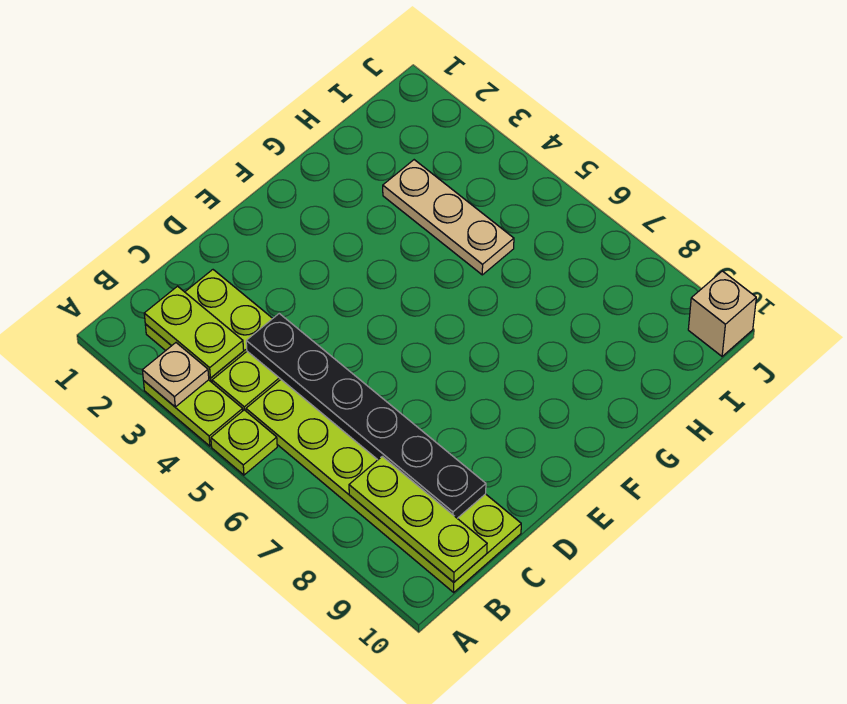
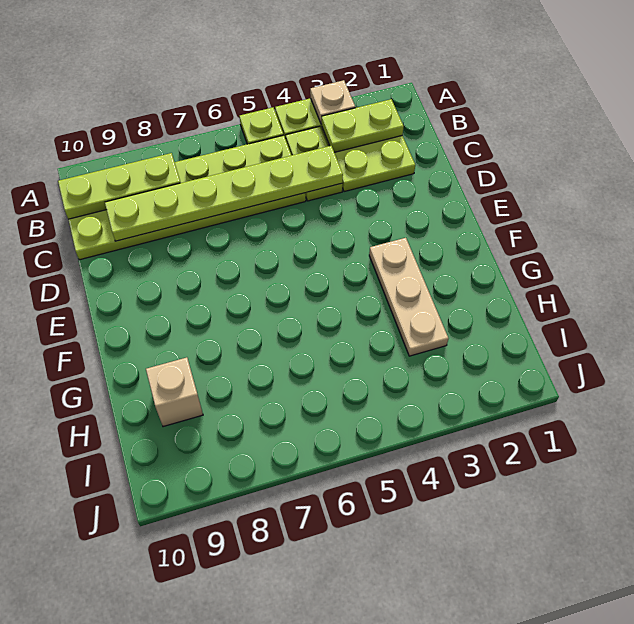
black 1x6 plate [246,314,486,518] -> lime 1x6 plate [105,146,343,241]
tan 1x3 plate [383,160,514,275] -> tan 1x3 plate turned to [369,238,448,356]
tan 1x1 brick [688,271,756,356] -> tan 1x1 brick moved to [146,357,203,427]

